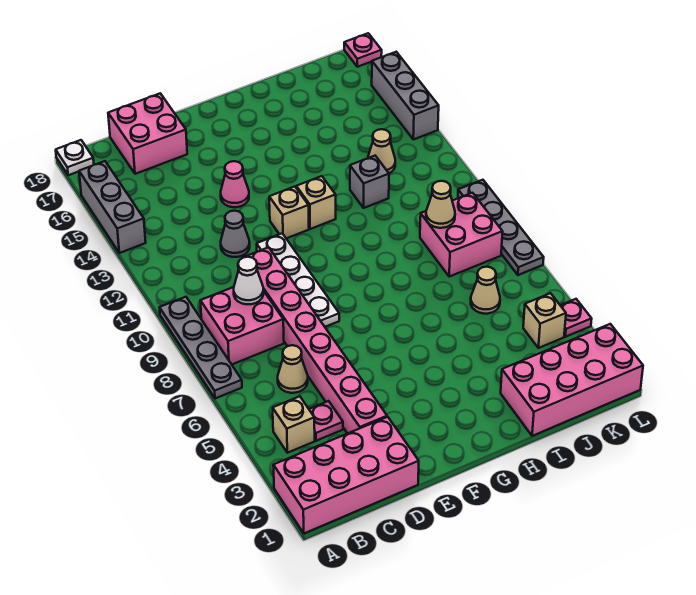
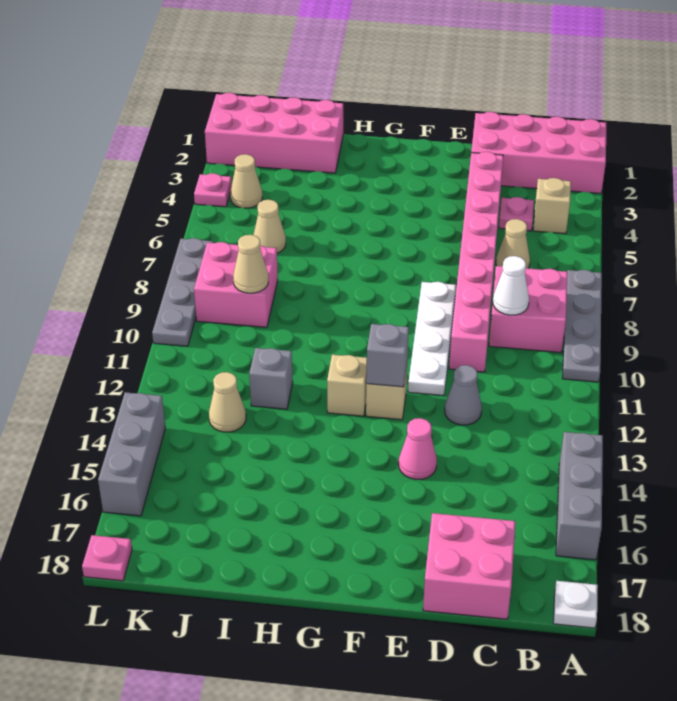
none -> grey 1x1 brick [366,324,409,387]
tan 1x1 brick [523,293,566,348] -> tan 1x1 cone [230,154,262,208]

